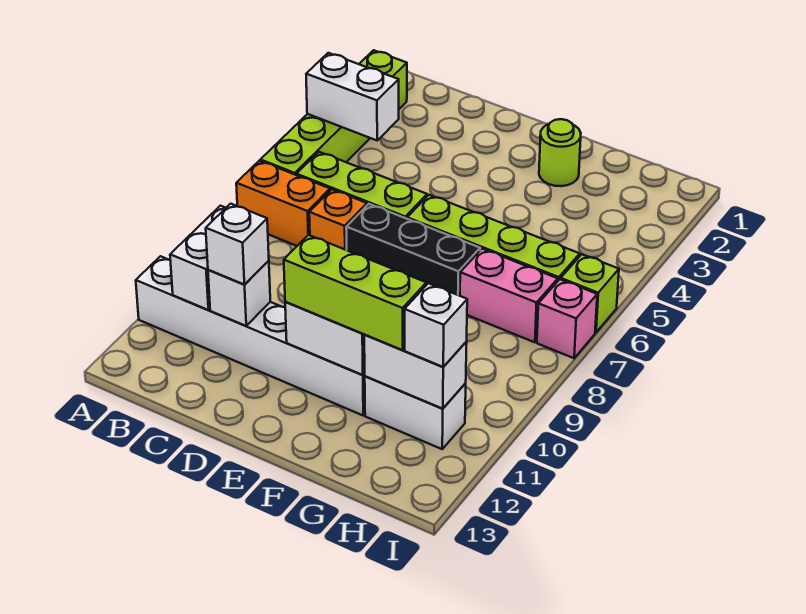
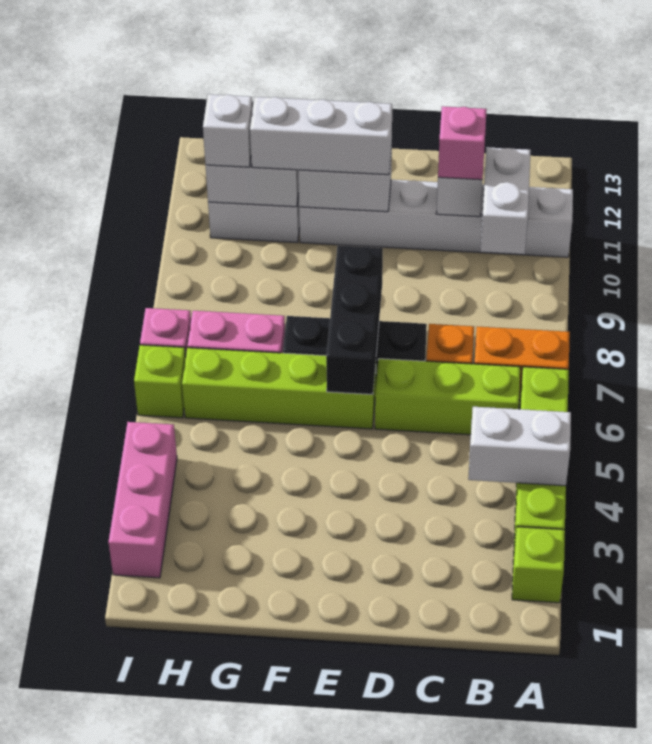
white 1x1 brick [206,204,269,284] -> pink 1x1 brick [438,106,487,180]
none -> black 1x3 brick [326,245,383,395]
lime 1x3 brick [284,235,426,350] -> white 1x3 brick [250,97,392,175]
lime 1x1 round brick [539,119,581,186] -> none
none -> pink 1x3 brick [109,422,177,578]

